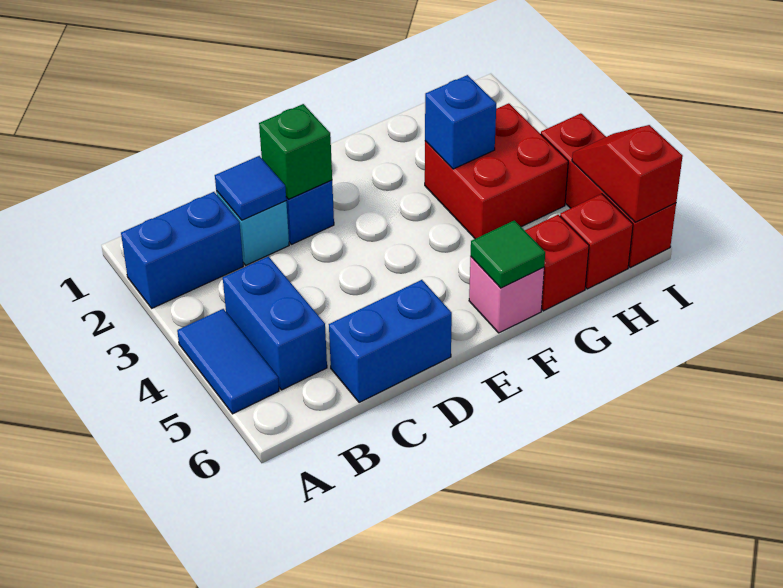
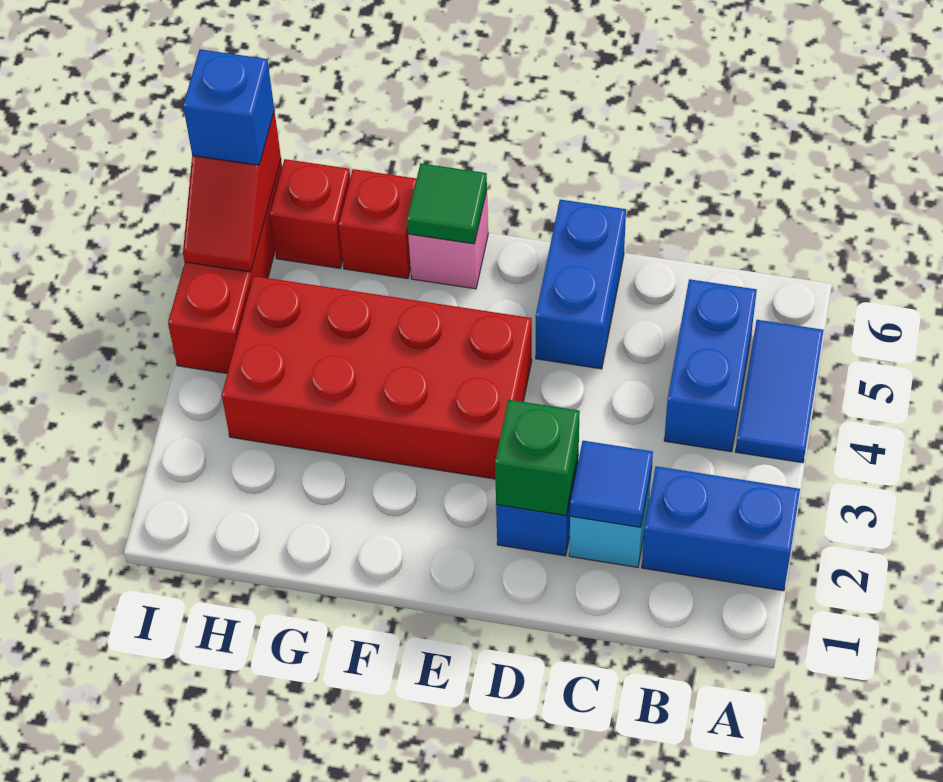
blue 1x2 brick [329,280,452,403] -> blue 1x2 brick turned to [536,200,626,369]
red 2x2 brick [425,103,568,239] -> red 2x4 brick [222,276,532,479]
blue 1x1 brick [425,75,496,169] -> blue 1x1 brick moved to [183,49,274,165]

